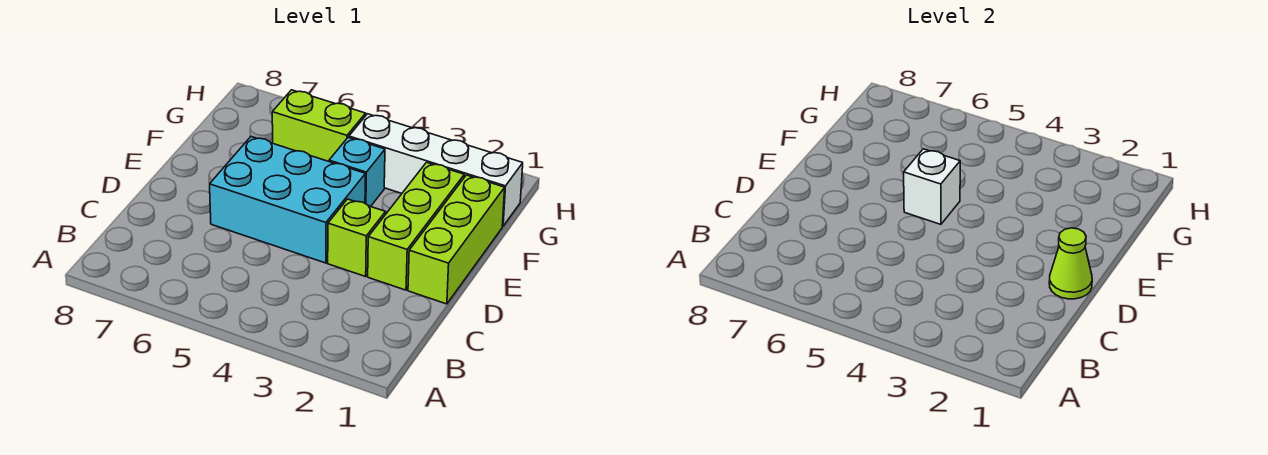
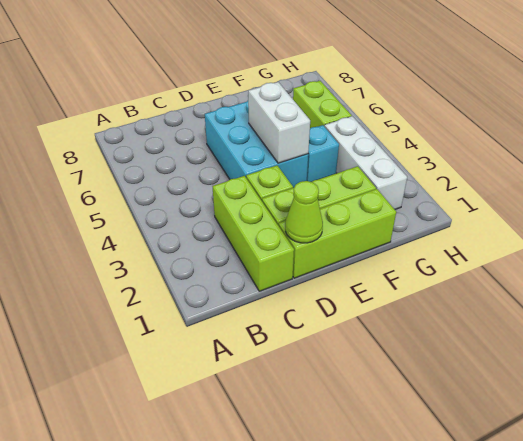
none -> lime 1x3 brick [213,176,294,291]
white 1x1 brick [904,149,960,224] -> white 1x2 brick [248,82,310,163]
white 1x4 brick [349,114,523,226] -> white 1x3 brick [324,116,407,209]

